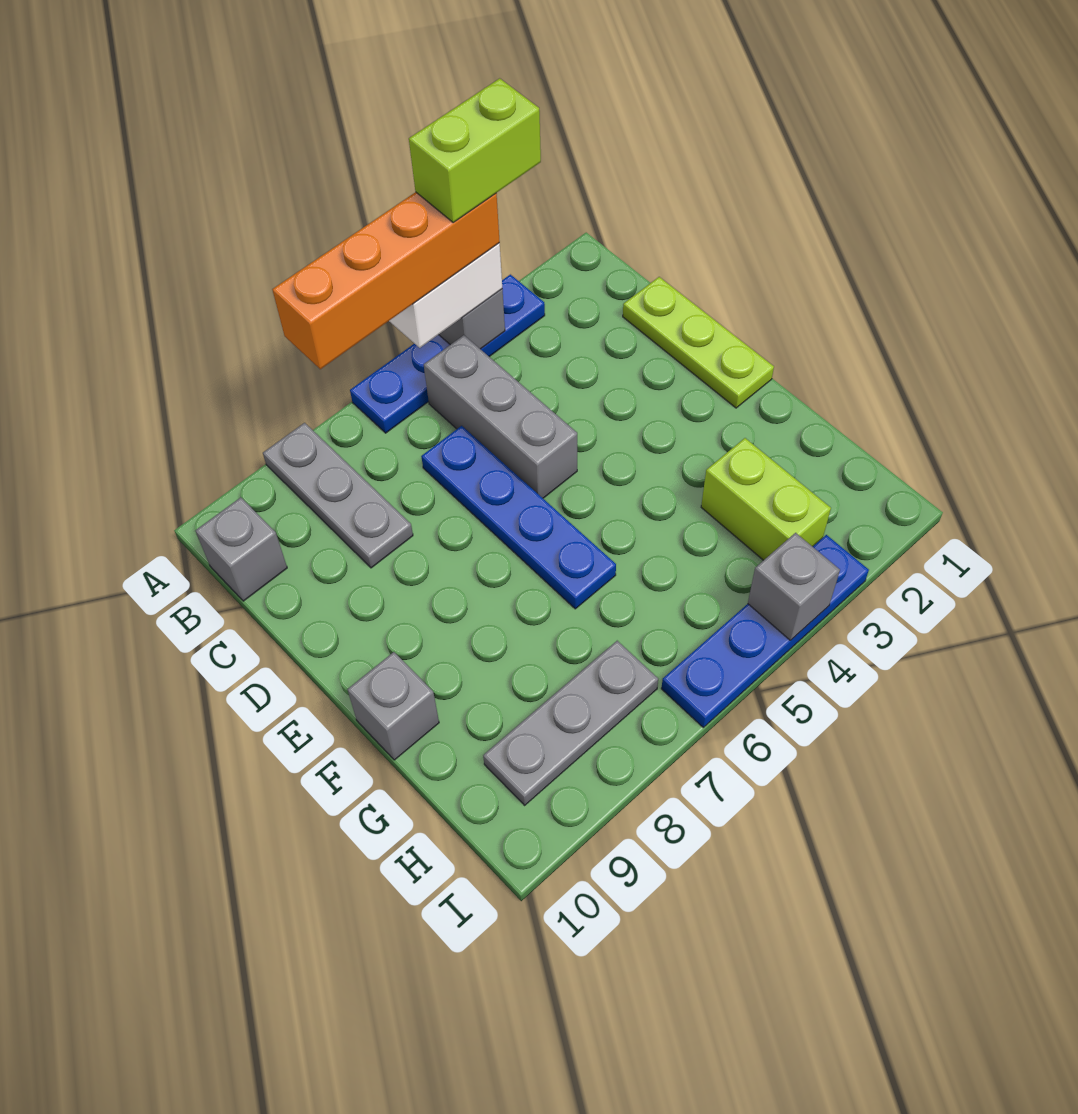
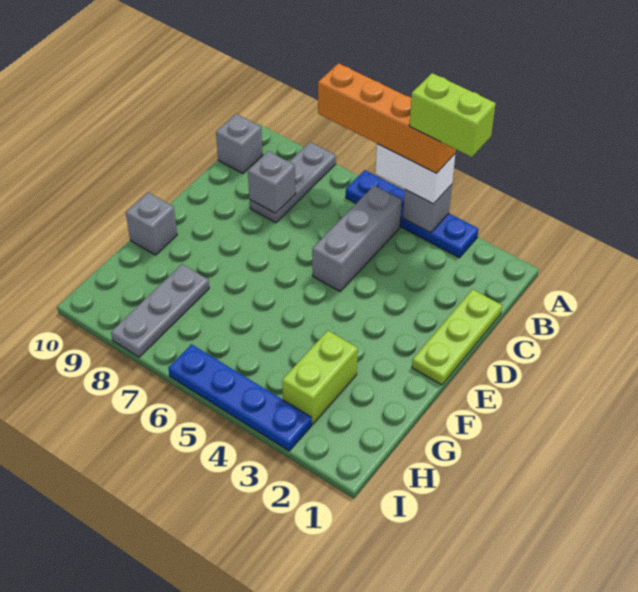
blue 1x4 plate [421,426,616,609] -> none
grey 1x3 plate [483,641,658,805] -> grey 1x3 plate turned to [111,264,209,357]
grey 1x1 brick [748,533,840,640] -> grey 1x1 brick moved to [248,151,296,213]

